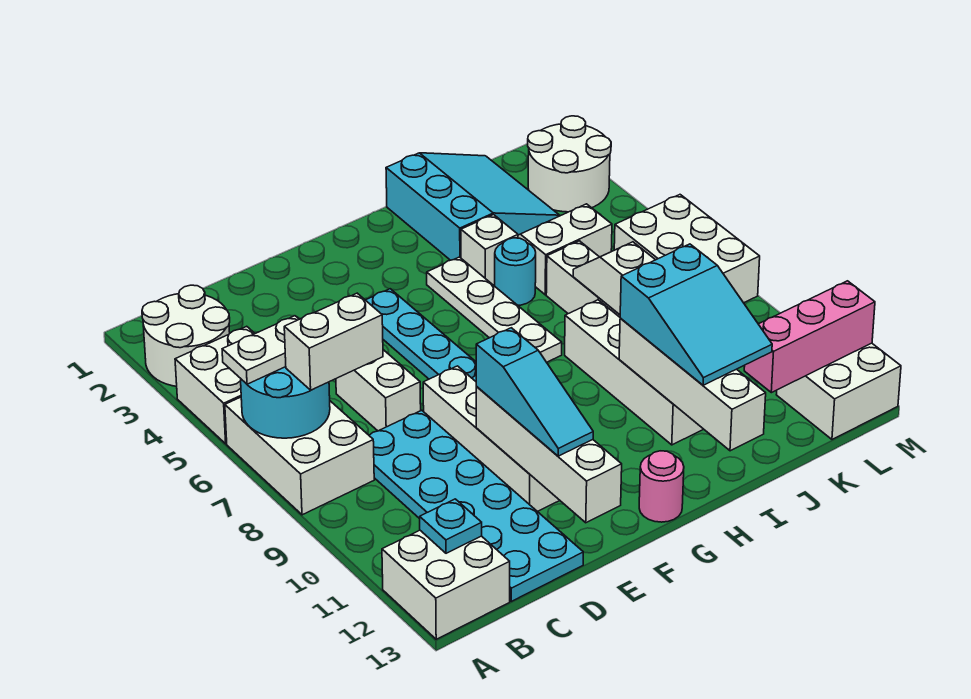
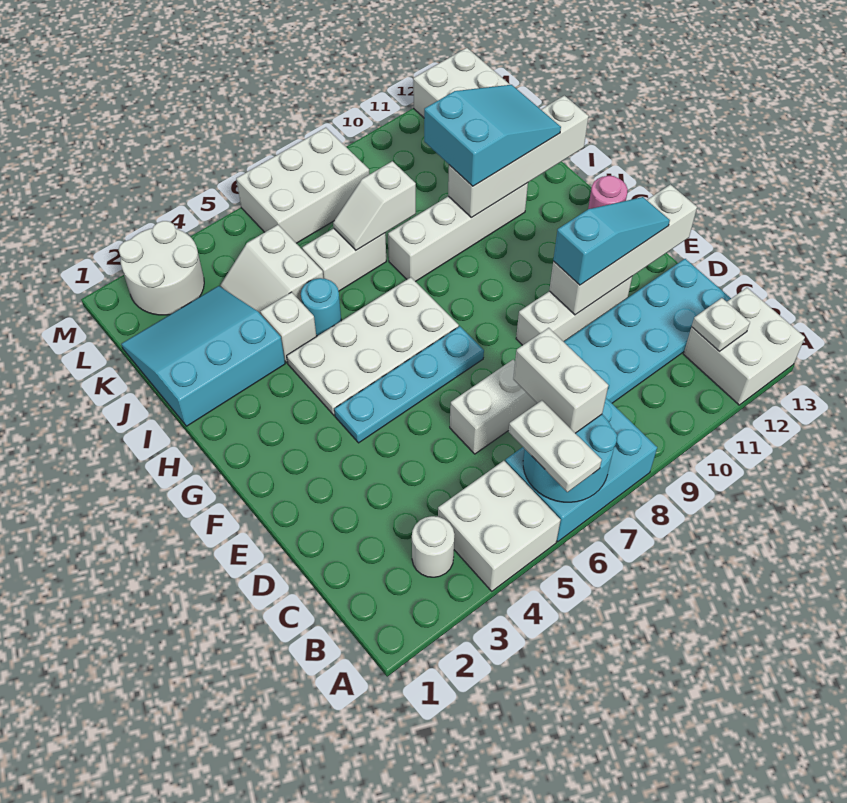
white 2x2 round brick [142,285,230,386] -> white 1x1 round brick [412,516,455,577]
white 2x3 brick [225,397,374,515] -> cyan 2x3 brick [505,398,657,542]
cyan 1x1 plate [420,499,482,553] -> white 1x1 plate [692,298,750,351]
white 1x4 brick [423,366,560,512] -> white 1x3 brick [516,277,632,345]
white 1x4 plate [427,257,562,362] -> white 2x4 plate [287,277,459,415]
pink 1x3 brick [744,281,875,393] -> none

